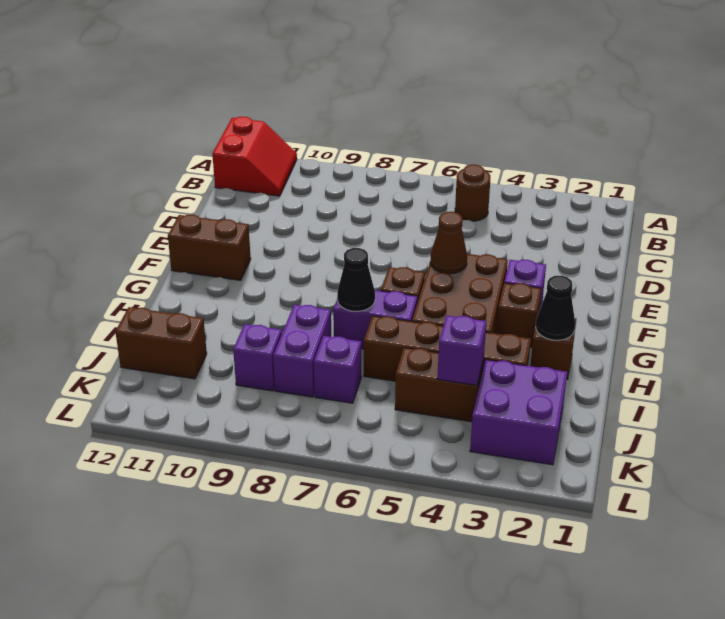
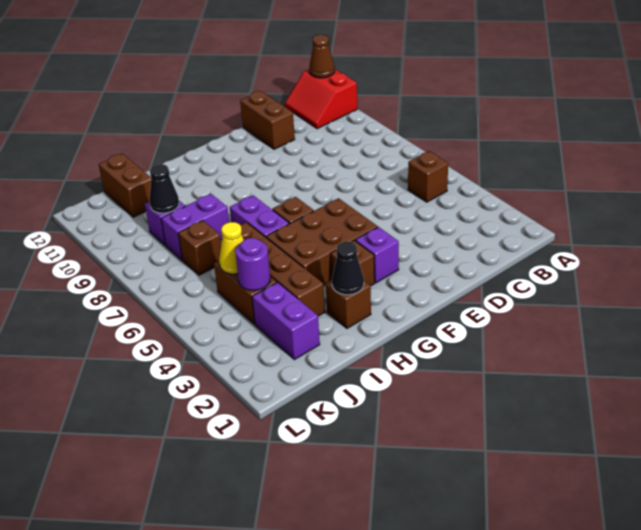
red 2x2 slope [212,117,297,196] -> red 2x2 slope turned to [285,69,357,129]
brown 1x1 round brick [455,165,490,221] -> brown 1x1 brick [408,151,448,202]
brown 1x1 cone [430,212,467,274] -> brown 1x1 cone moved to [309,35,335,78]
brown 1x2 brick [168,214,251,280] -> brown 1x2 brick moved to [240,91,295,149]
black 1x1 cone [337,248,375,311] -> black 1x1 cone moved to [149,164,179,213]
purple 2x2 brick [470,360,567,465] -> purple 1x2 brick [252,282,320,360]
purple 1x1 brick [437,315,486,385] -> purple 1x1 round brick [235,238,270,291]
none -> yellow 1x1 cone [219,222,244,274]
purple 1x1 brick [314,336,361,403] -> brown 1x1 brick [178,220,221,275]

